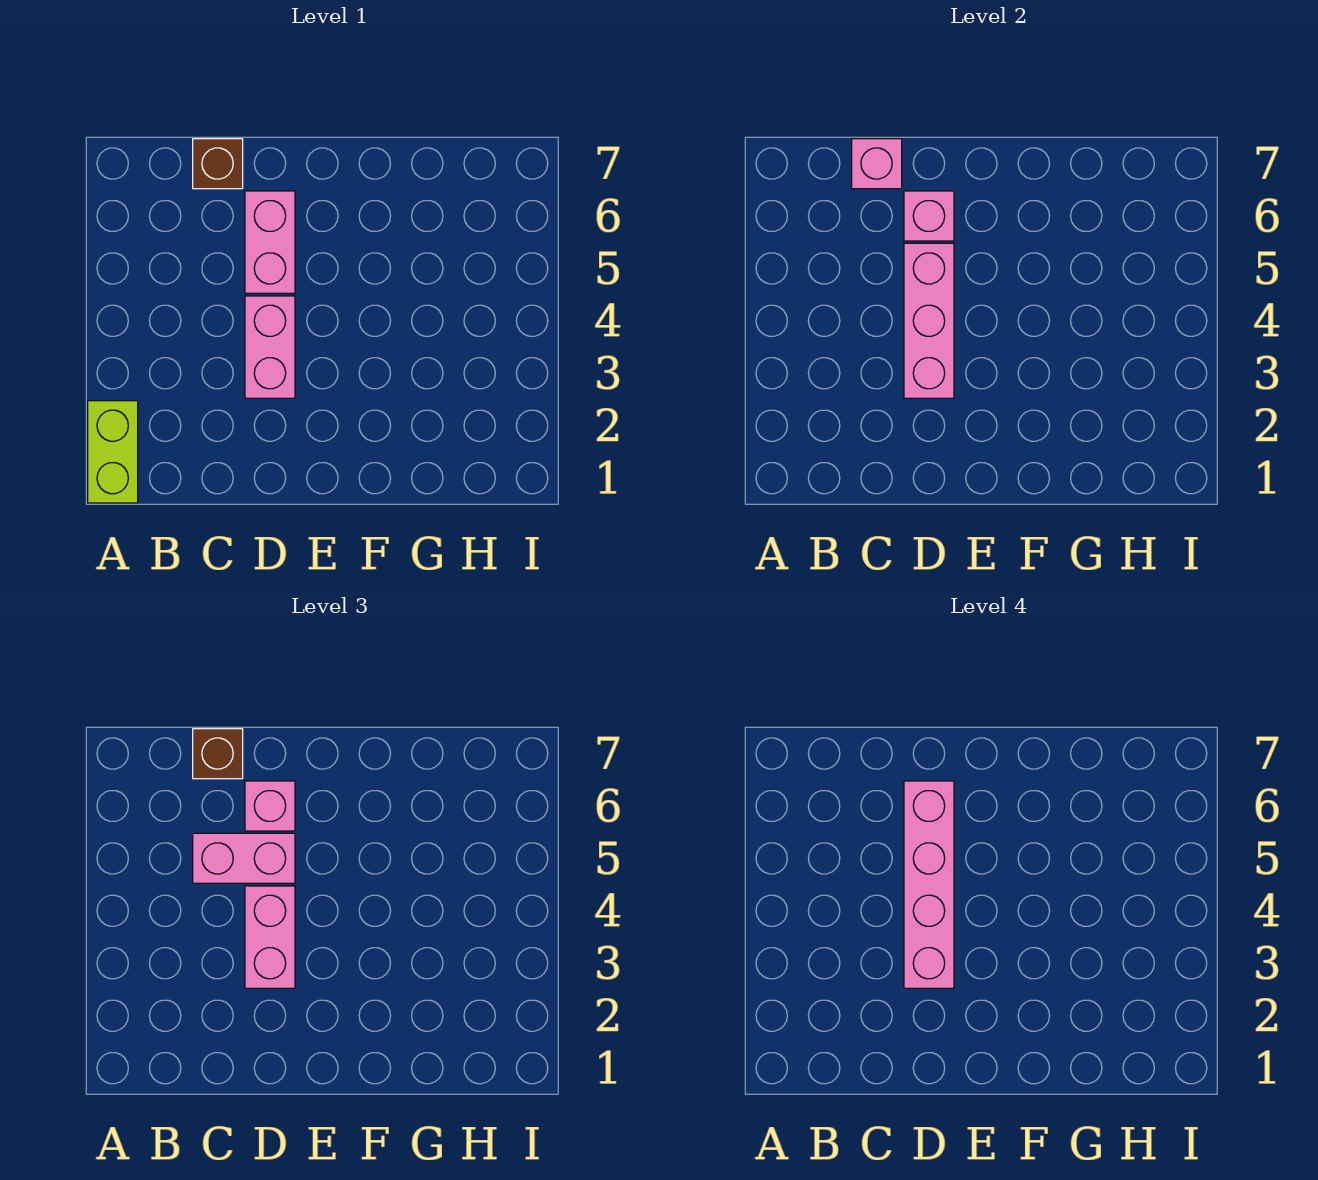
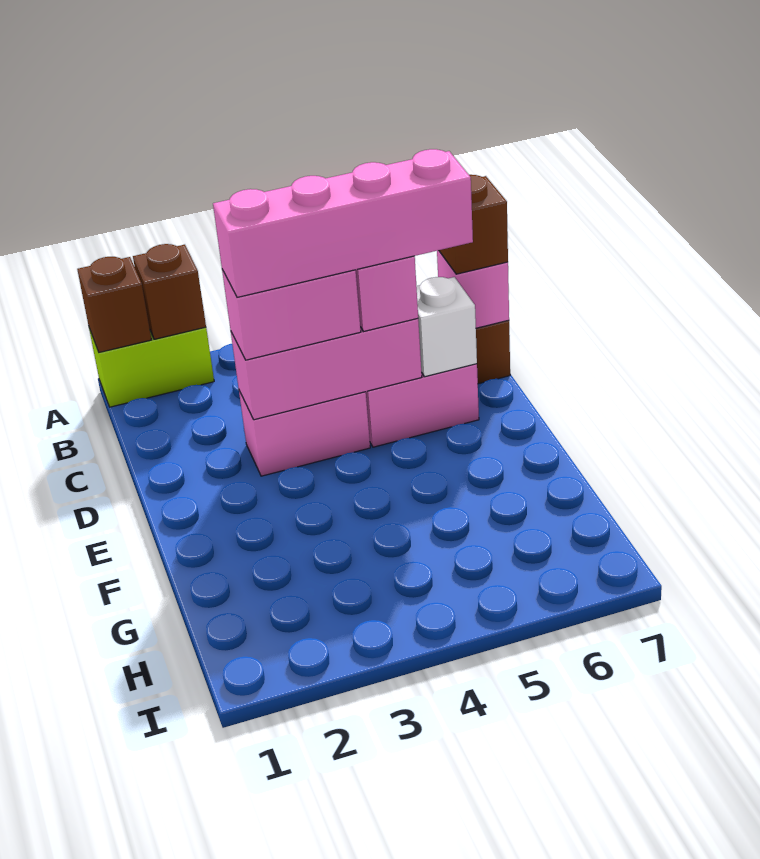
none -> brown 1x1 brick [77,257,151,352]
none -> brown 1x1 brick [133,244,206,339]
pink 1x1 brick [904,191,954,241] -> white 1x1 brick [416,277,477,377]
pink 1x1 brick [245,781,295,831] -> none

